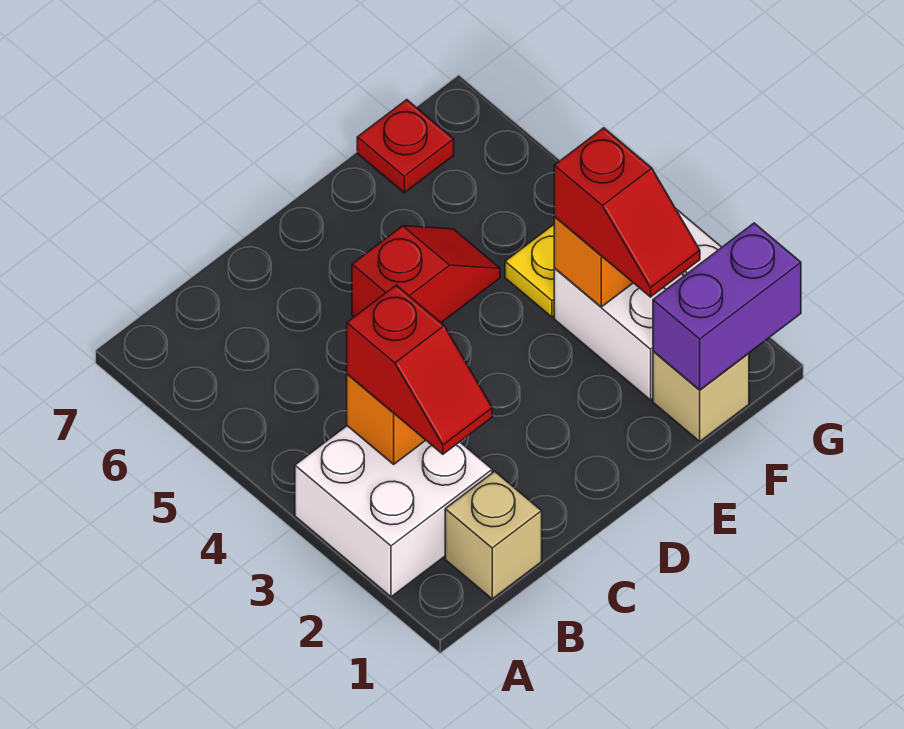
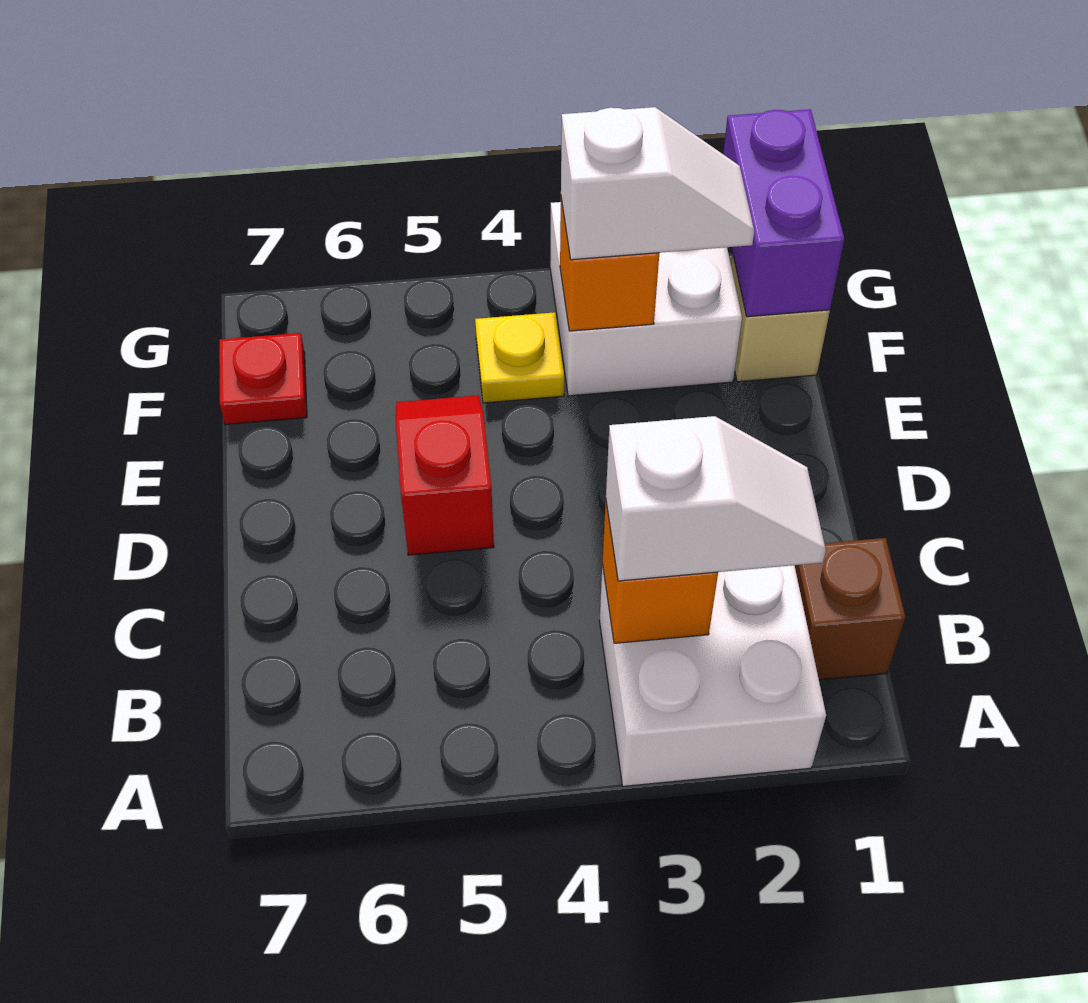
tan 1x1 brick [445,471,542,599] -> brown 1x1 brick [795,538,905,680]
red 1x2 slope [347,285,492,454] -> white 1x2 slope [606,416,826,581]
red 1x2 slope [554,128,700,297] -> white 1x2 slope [561,107,754,260]

